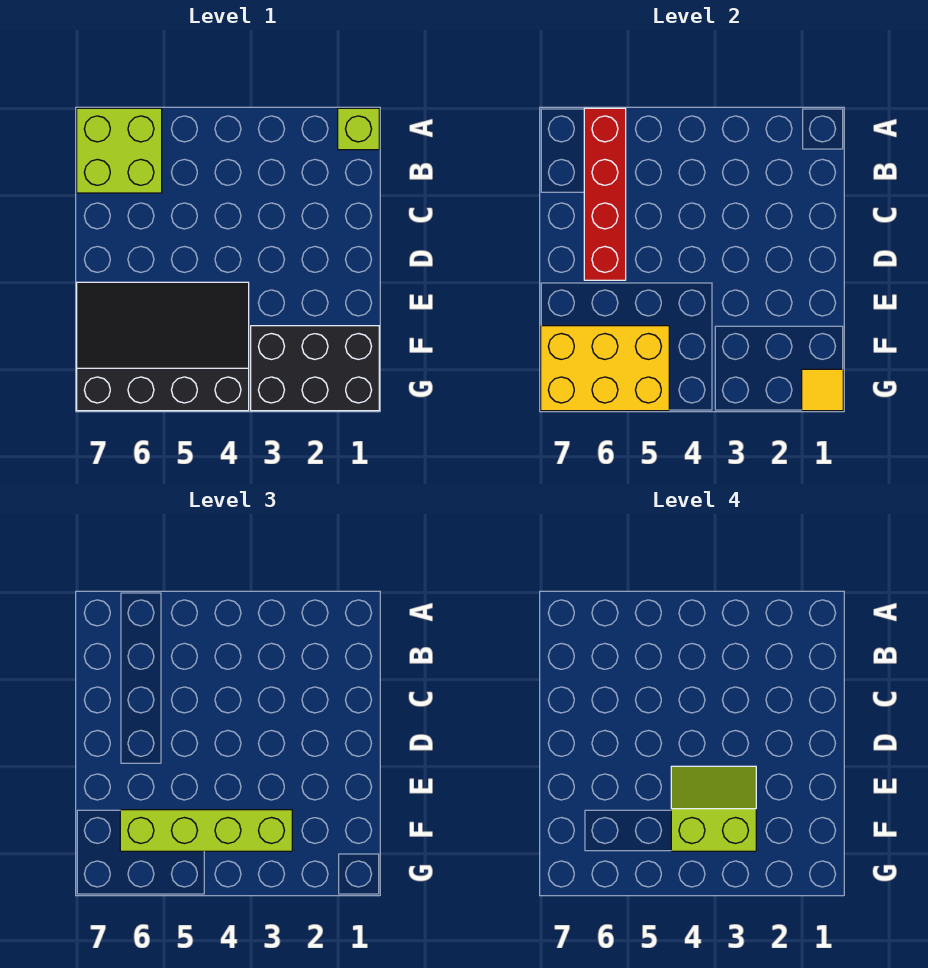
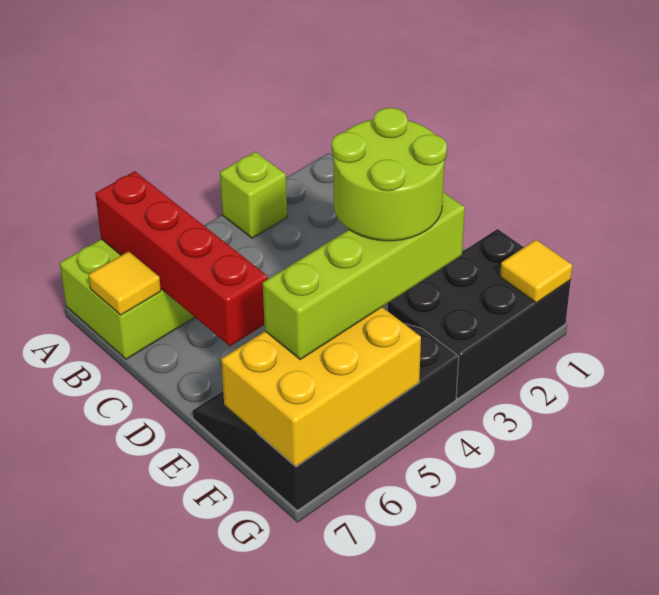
lime 1x1 brick [338,108,379,150] -> lime 1x1 brick moved to [220,152,287,238]
none -> yellow 1x1 tile [88,251,161,315]
lime 2x2 slope [671,766,756,851] -> lime 2x2 round brick [332,108,447,241]

